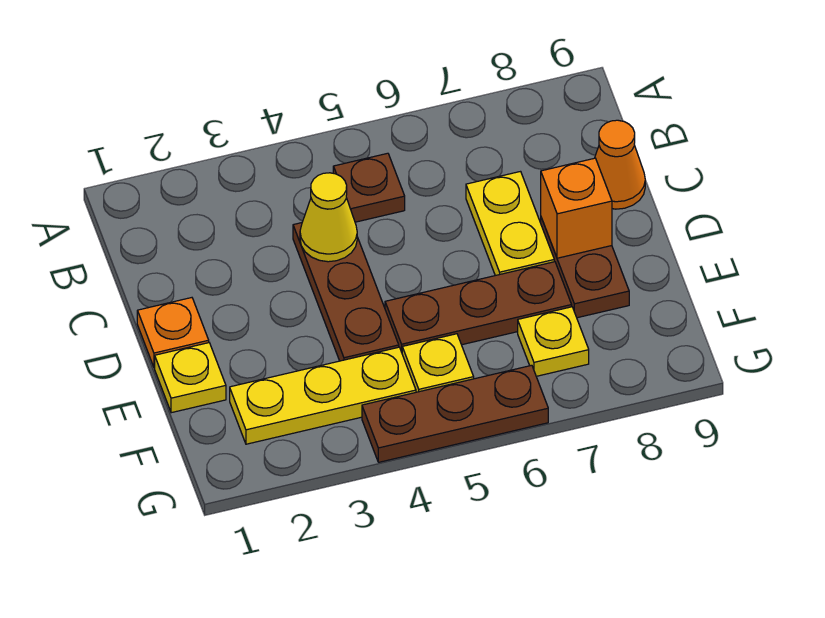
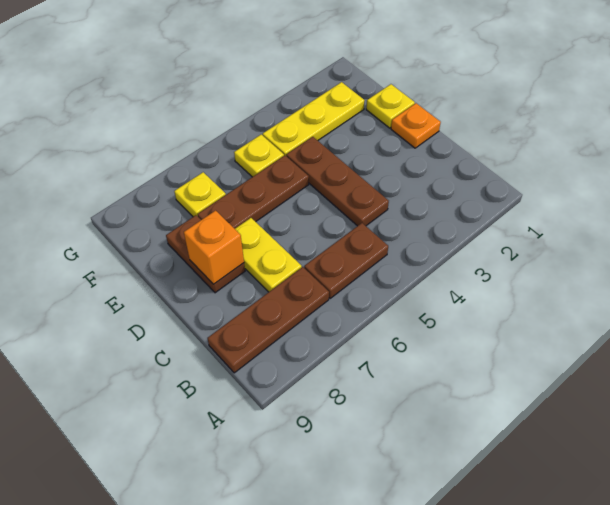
brown 1x1 plate [333,153,405,222] -> brown 1x2 plate [304,223,388,298]
yellow 1x1 cone [300,173,357,262] -> none
orange 1x1 cone [595,120,645,209] -> none
brown 1x3 plate [362,365,548,462] -> brown 1x3 plate moved to [207,267,329,373]

